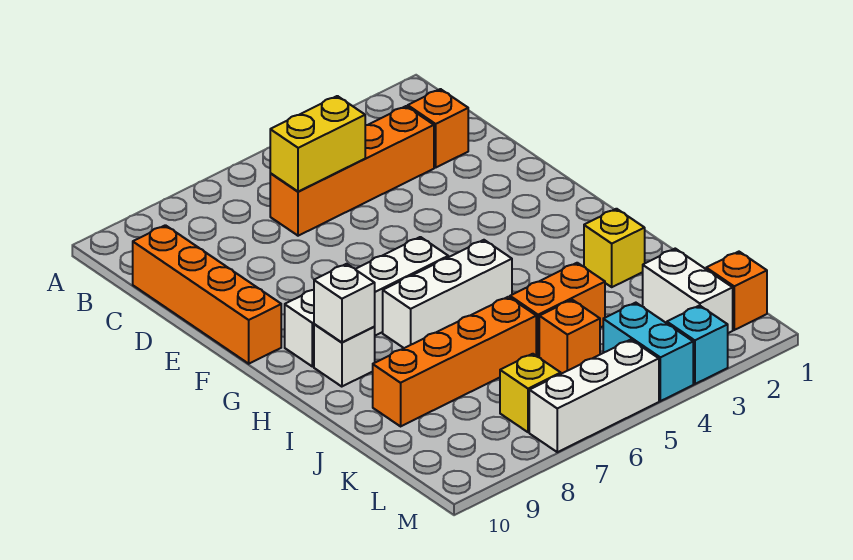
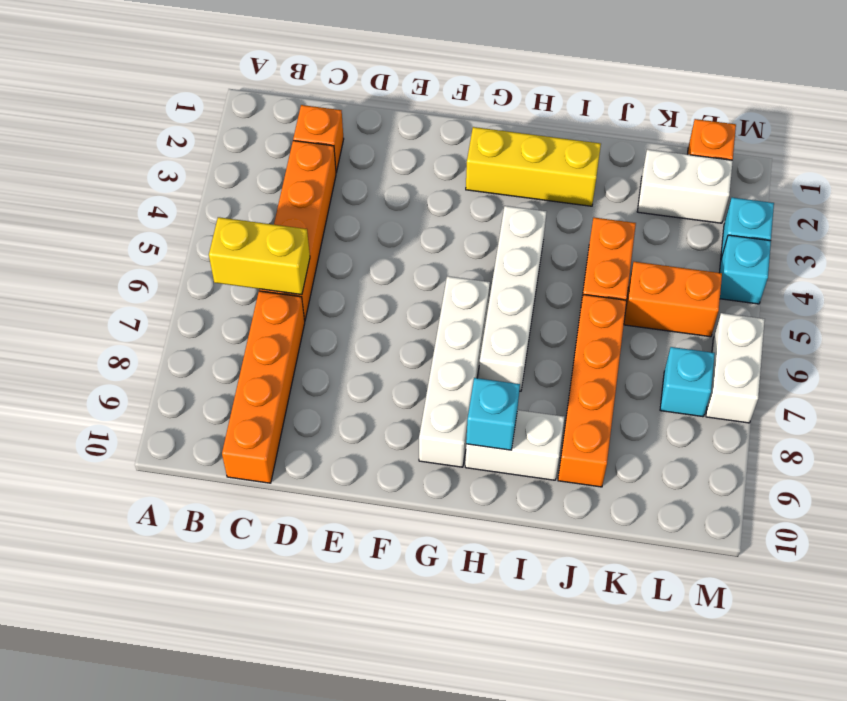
yellow 1x2 brick [270,96,365,192] -> yellow 1x2 brick turned to [209,217,310,295]
orange 1x4 brick [133,225,281,364] -> orange 1x4 brick turned to [222,291,305,483]
white 1x3 brick [383,240,512,348] -> white 1x4 brick [479,206,546,391]
white 1x1 brick [314,324,375,387] -> white 1x2 brick [465,410,564,480]
white 1x1 brick [314,264,375,342] -> cyan 1x1 brick [466,378,520,450]
yellow 1x1 brick [584,209,645,287] -> yellow 1x3 brick [466,127,601,206]
orange 1x1 brick [539,300,600,374] -> orange 1x2 brick [624,262,722,337]
cyan 1x2 brick [603,303,693,401] -> cyan 1x1 brick [719,235,771,304]
yellow 1x1 brick [500,354,561,432] -> cyan 1x1 brick [660,347,715,417]
white 1x3 brick [529,340,659,452] -> white 1x2 brick [706,313,765,423]

